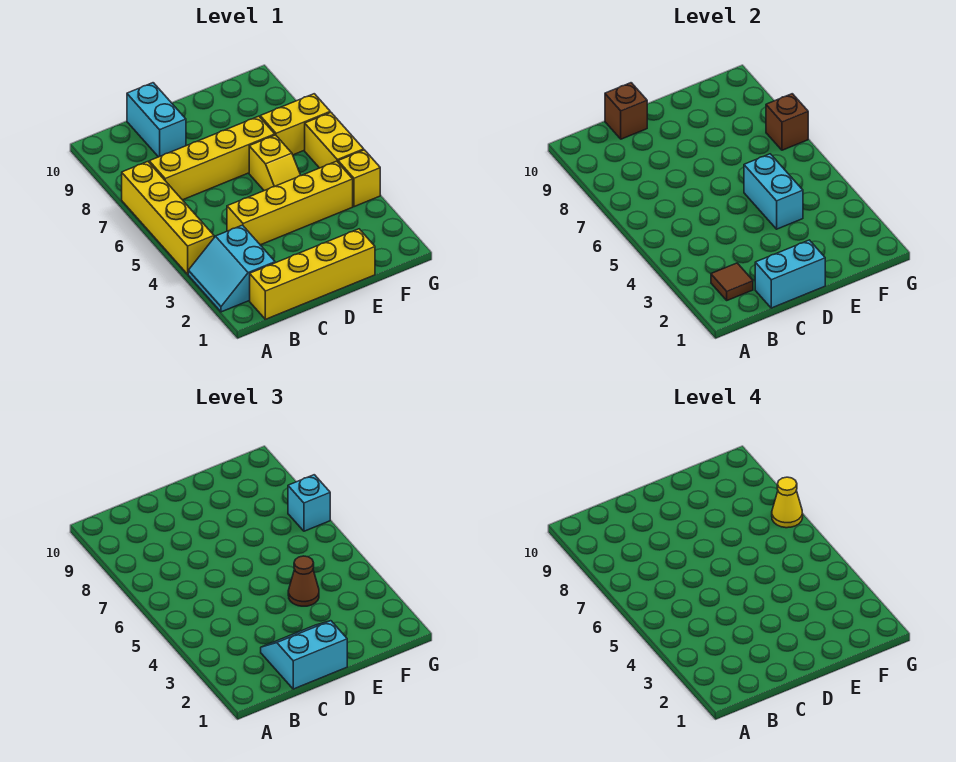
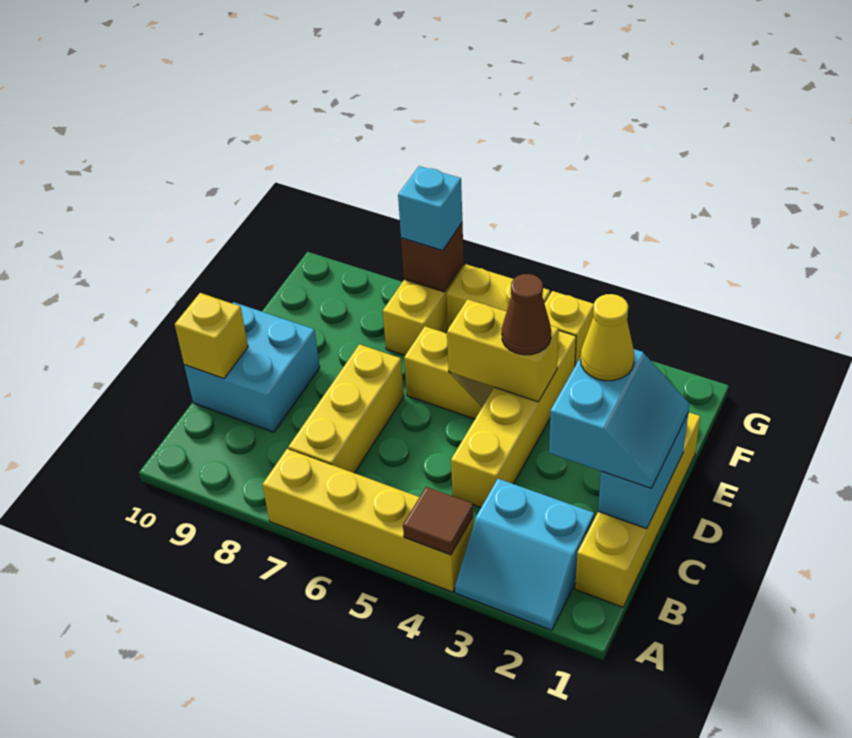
brown 1x1 tile [711,263,753,300] -> brown 1x1 tile moved to [403,487,473,555]
yellow 1x4 brick [149,116,275,200] -> yellow 1x3 brick [288,344,404,473]
cyan 2x2 slope [261,621,347,689] -> cyan 2x2 slope turned to [549,349,690,488]
cyan 1x2 brick [127,83,186,157] -> cyan 2x2 brick [184,302,320,432]
brown 1x1 brick [605,83,647,139] -> yellow 1x1 brick [175,293,248,378]
cyan 1x2 brick [744,154,803,229] -> yellow 1x2 brick [447,299,559,402]
yellow 1x1 cone [772,477,803,528] -> yellow 1x1 cone moved to [581,294,634,381]

